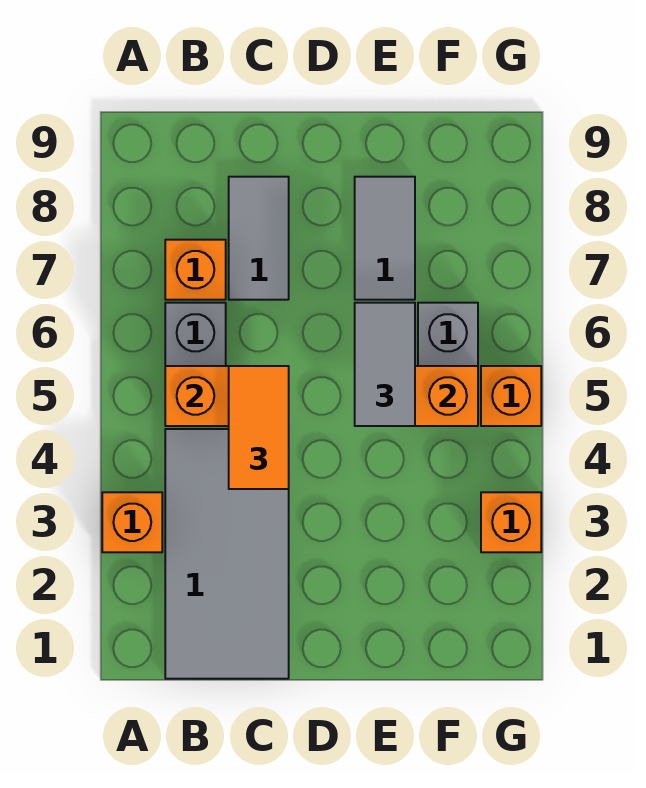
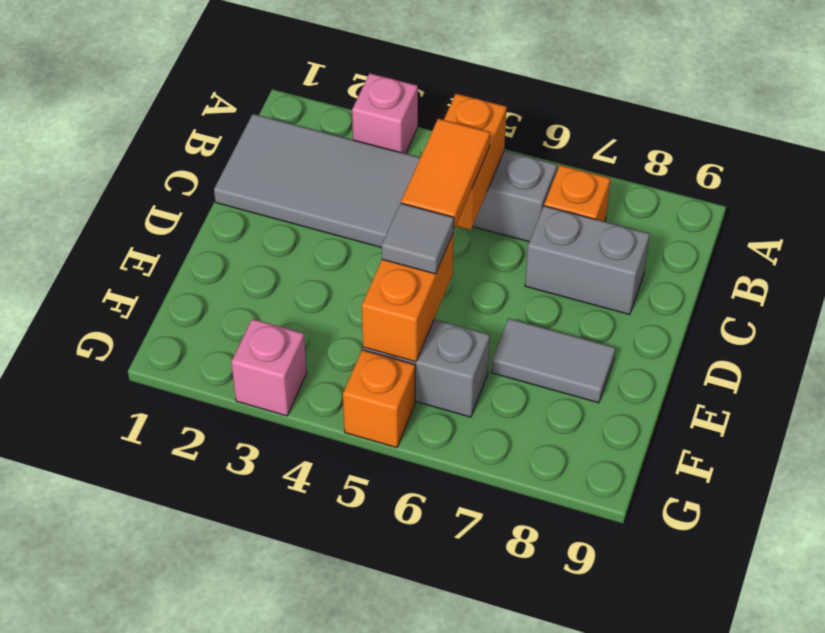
orange 1x1 brick [102,492,162,552] -> pink 1x1 brick [352,73,418,154]
orange 1x2 tile [229,366,289,489] -> orange 1x2 tile turned to [401,119,490,229]
grey 1x2 tile [229,177,289,300] -> grey 1x2 brick [525,206,650,315]
grey 1x2 tile [355,303,415,426] -> grey 1x1 tile [381,203,454,274]
orange 1x1 brick [481,492,541,552] -> pink 1x1 brick [231,319,307,416]

